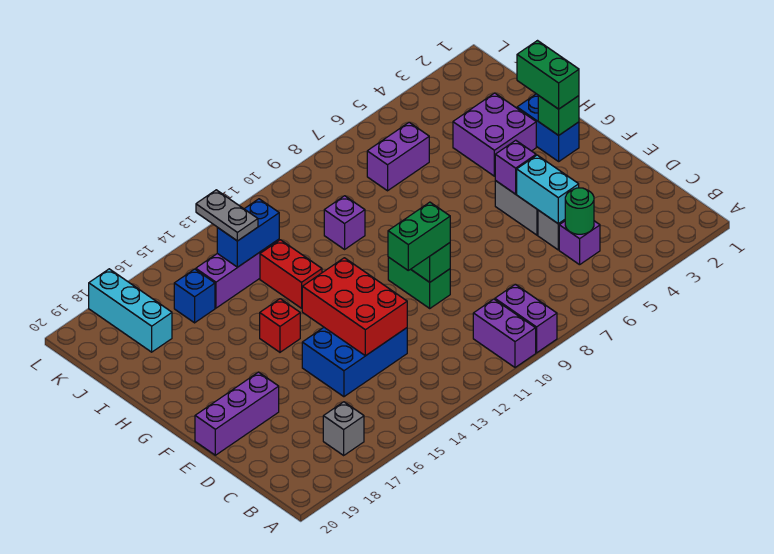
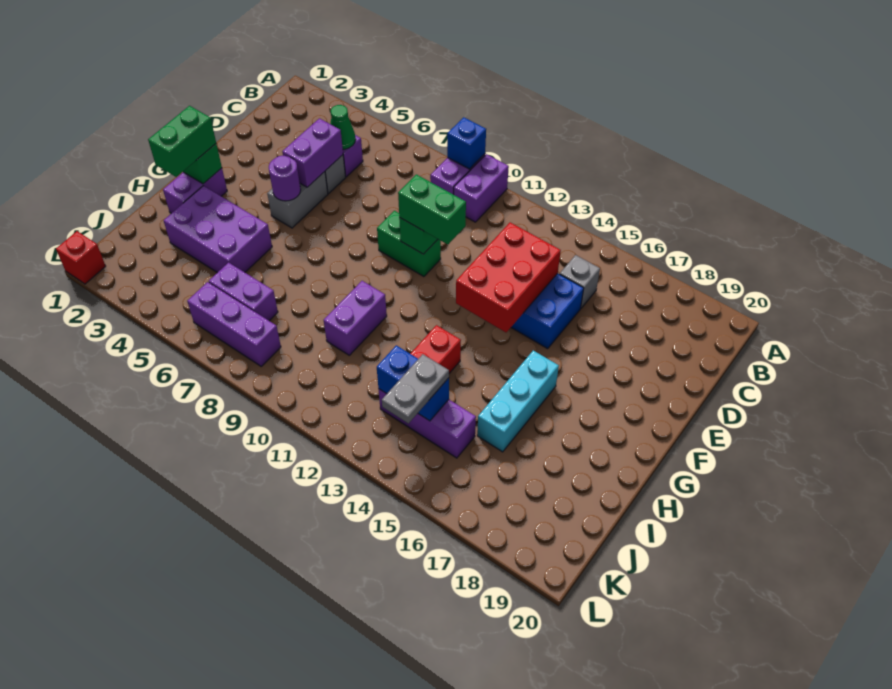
grey 1x1 brick [323,402,364,455] -> grey 1x1 brick moved to [560,255,600,309]
green 1x1 round brick [565,188,594,234] -> green 1x1 cone [330,105,355,149]
cyan 1x2 brick [517,155,579,224] -> purple 1x2 brick [282,118,343,187]
green 1x2 brick [388,257,450,308] -> green 1x2 brick turned to [377,211,441,277]
purple 1x3 brick [195,372,279,455] -> purple 1x3 brick moved to [187,282,281,366]
purple 1x1 brick [495,140,536,194] -> purple 1x1 round brick [269,156,301,201]
blue 1x2 brick [517,94,579,161] -> purple 1x2 brick [163,168,227,213]
red 1x1 brick [260,299,300,352] -> red 1x1 brick moved to [56,231,106,284]
purple 2x2 brick [453,93,536,176] -> purple 2x3 brick [164,186,272,273]
purple 1x1 brick [324,196,365,249] -> purple 1x2 brick [324,281,387,355]
blue 1x1 brick [174,269,215,323] -> blue 1x1 brick moved to [447,117,486,169]
cyan 1x3 brick [89,269,172,352] -> cyan 1x3 brick moved to [477,350,559,452]

